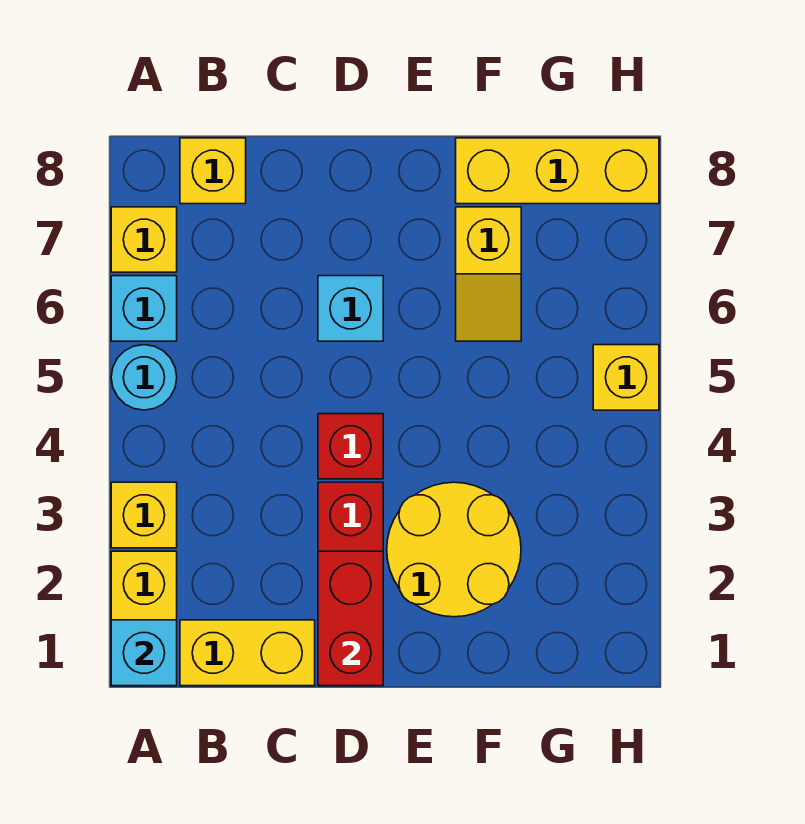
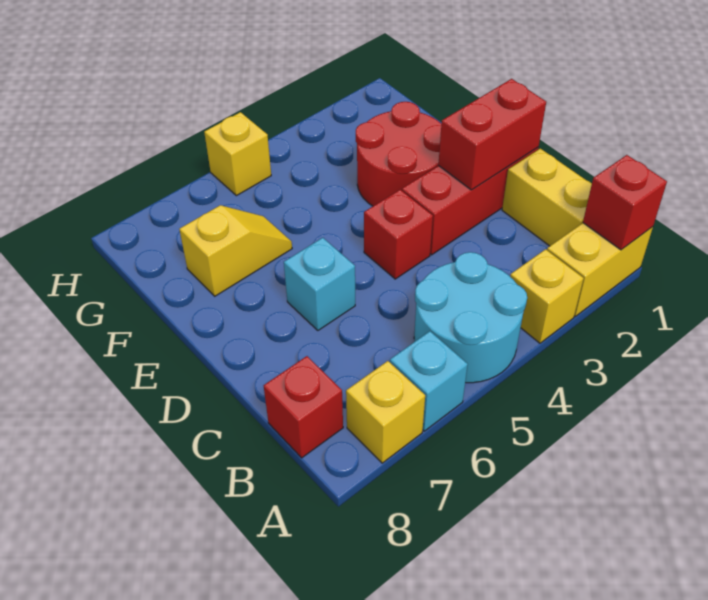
cyan 1x1 brick [111,620,177,686] -> red 1x1 brick [583,155,667,250]
cyan 1x1 round brick [111,345,177,410] -> cyan 2x2 round brick [414,252,527,383]
yellow 1x1 brick [180,138,246,204] -> red 1x1 brick [264,356,343,458]
yellow 2x2 round brick [387,482,521,617] -> red 2x2 round brick [356,102,441,206]
yellow 1x3 brick [456,138,659,204] -> none

